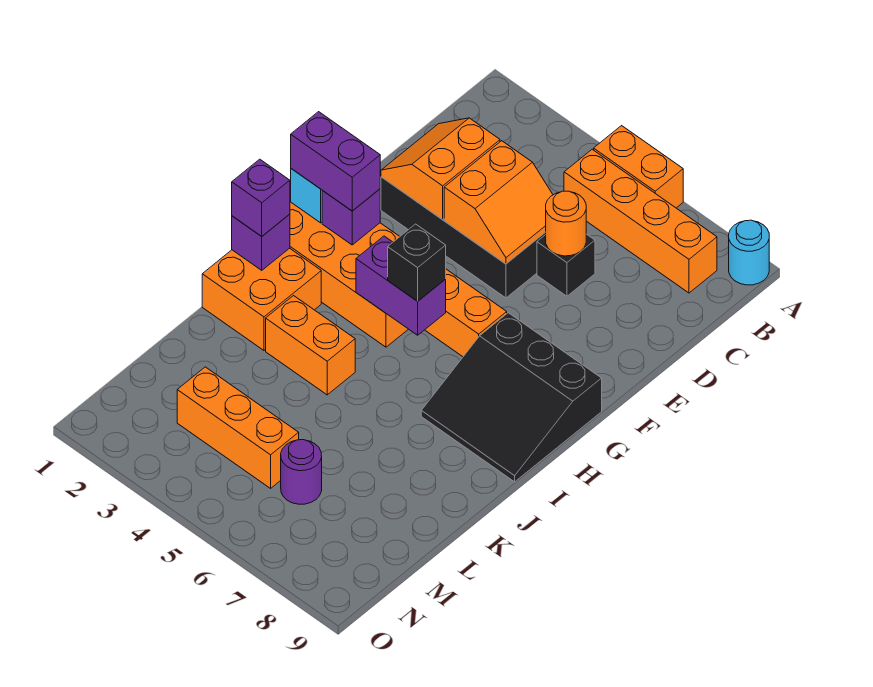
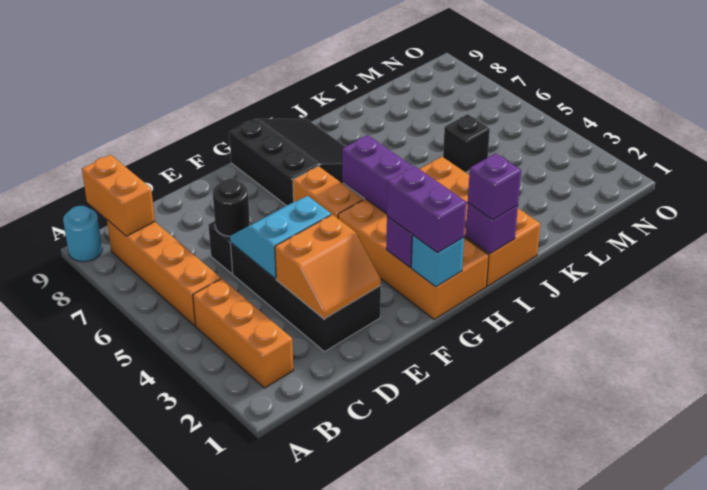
orange 1x2 brick [594,126,683,208] -> orange 1x2 brick moved to [82,155,155,236]
orange 2x2 slope [444,141,553,264] -> cyan 2x2 slope [230,196,331,279]
orange 1x1 round brick [546,191,586,256] -> black 1x1 round brick [213,179,250,236]
black 1x1 brick [388,224,446,301] -> black 1x1 brick moved to [443,114,490,172]
orange 1x3 brick [177,367,299,488] -> orange 1x3 brick moved to [193,279,293,388]
purple 1x1 round brick [281,440,322,504] -> none

